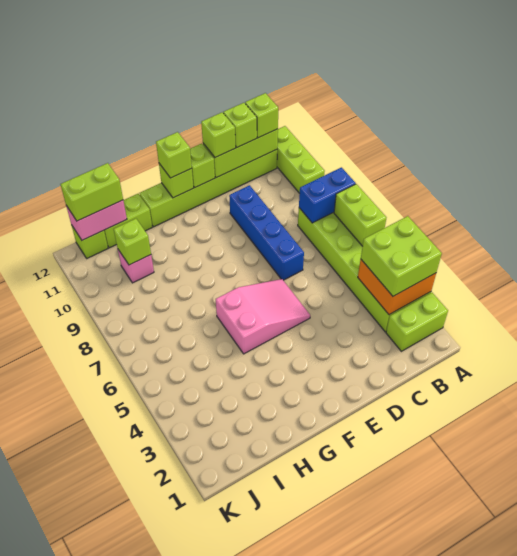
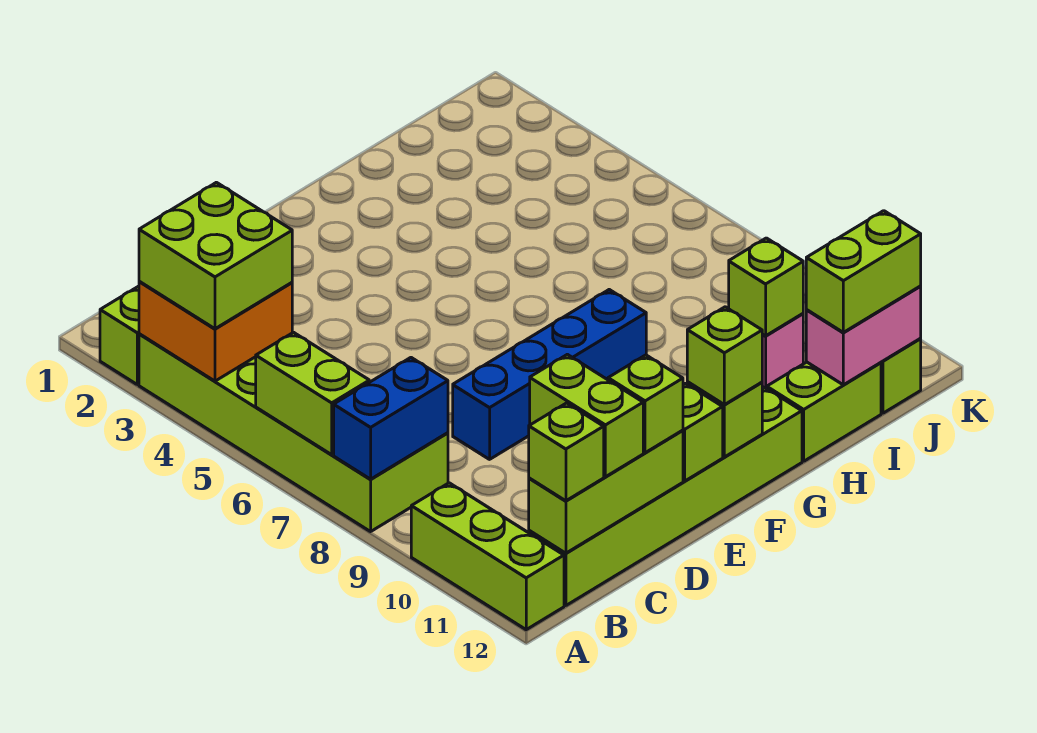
lime 1x1 brick [223,103,257,147] -> lime 1x2 brick [530,354,643,477]
blue 1x4 brick [229,185,304,280] -> blue 1x4 brick turned to [453,290,646,459]
pink 2x3 slope [216,279,310,354] -> none

